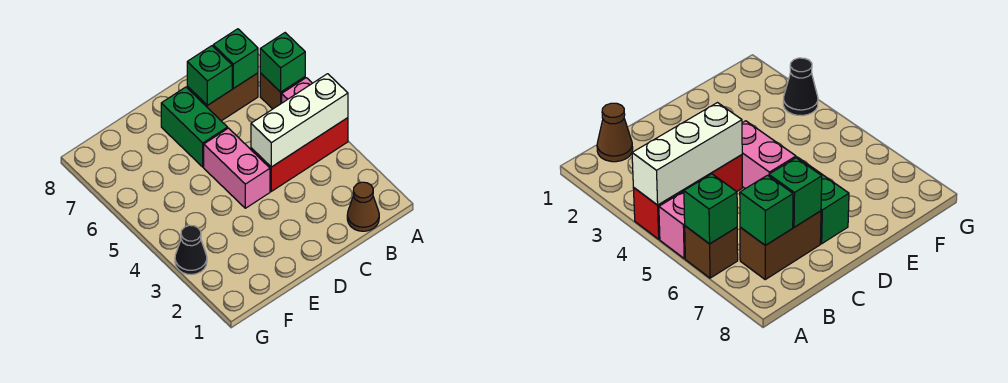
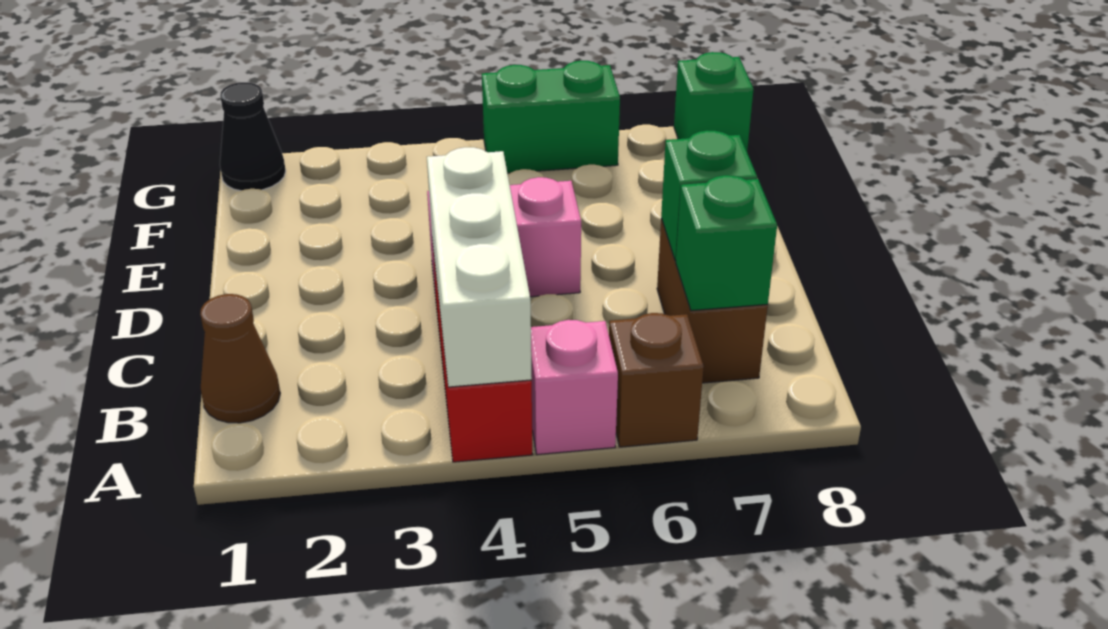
green 1x1 brick [260,33,305,92] -> green 1x1 brick moved to [674,52,753,151]
green 1x2 brick [161,87,228,167] -> green 1x2 brick moved to [482,61,620,173]
black 1x1 cone [175,225,207,275] -> black 1x1 cone moved to [220,82,286,191]

